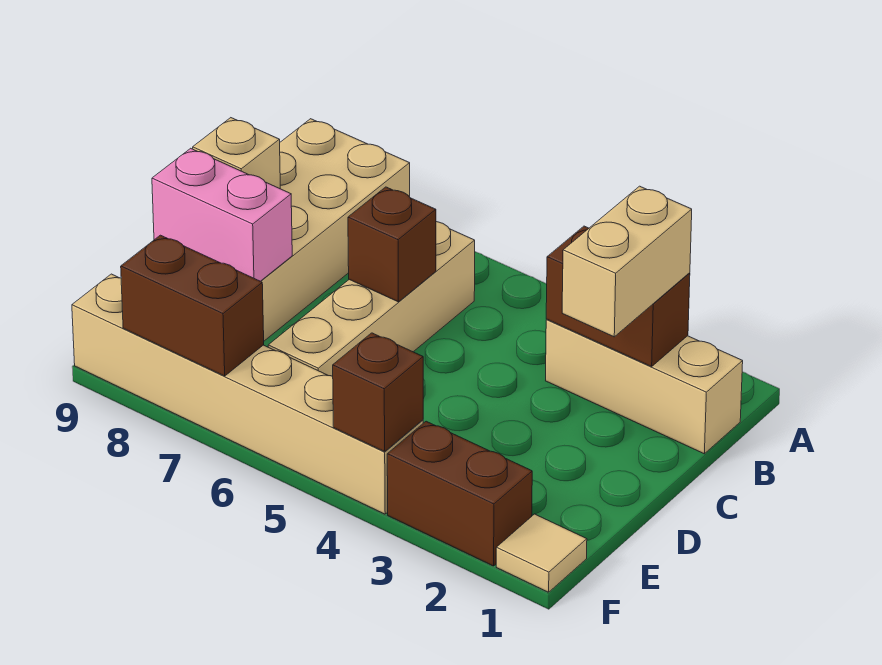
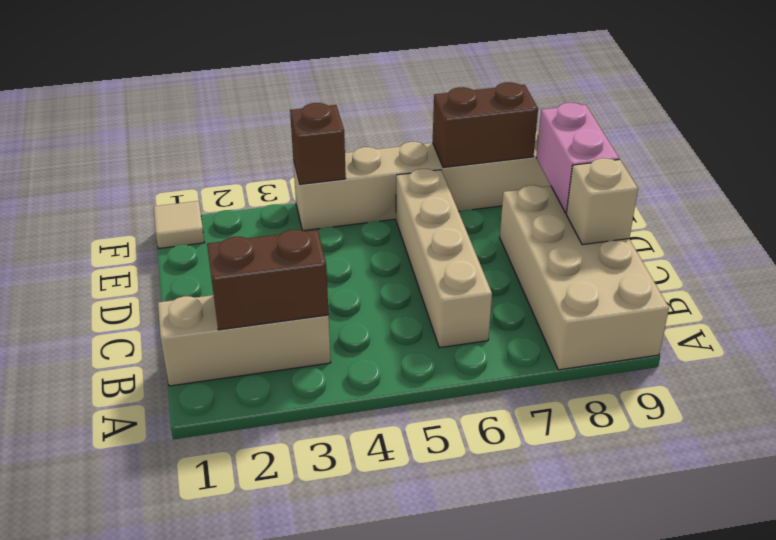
tan 1x2 brick [562,186,692,337] -> none
brown 1x1 brick [348,187,436,302] -> none
pink 1x2 brick [152,148,292,281] -> pink 1x2 brick turned to [536,103,619,213]
brown 1x2 brick [387,421,532,566] -> none

